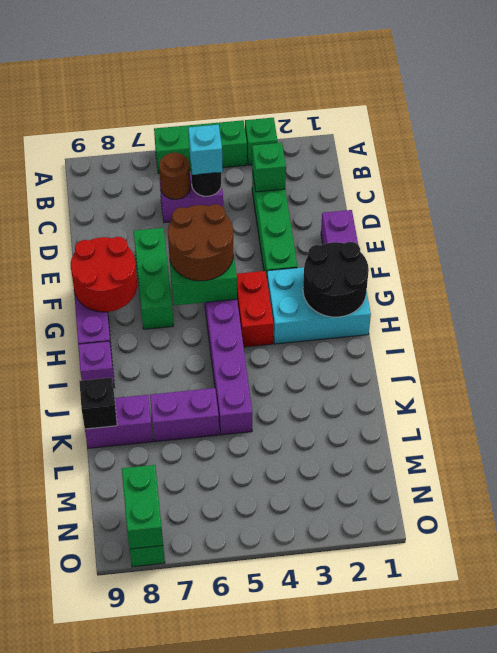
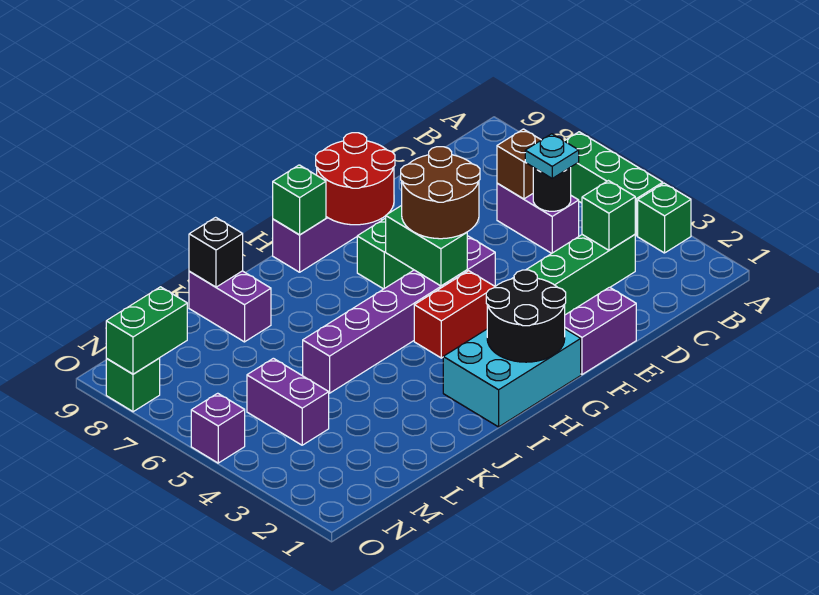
cyan 1x1 brick [188,125,223,175] -> cyan 1x1 plate [525,134,579,178]
brown 1x1 round brick [159,153,190,199] -> brown 1x1 brick [497,129,541,199]
cyan 2x3 brick [267,267,371,344] -> cyan 2x3 brick turned to [443,329,581,427]
none -> green 1x1 brick [273,165,326,235]
purple 1x1 brick [78,341,114,388] -> purple 1x1 brick moved to [191,393,245,463]
purple 1x2 brick [150,388,219,442] -> purple 1x2 brick moved to [247,358,329,445]

